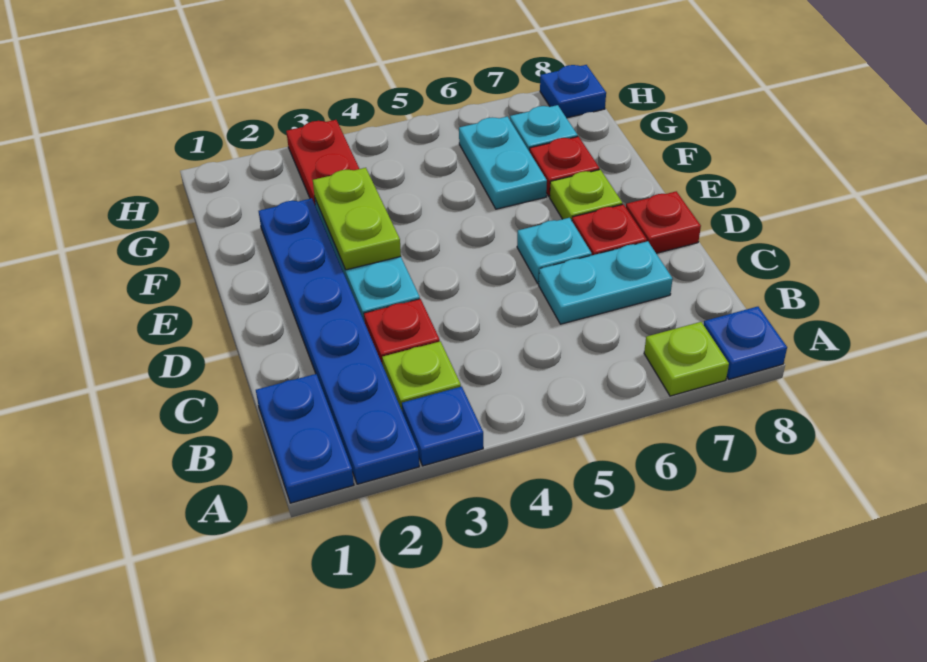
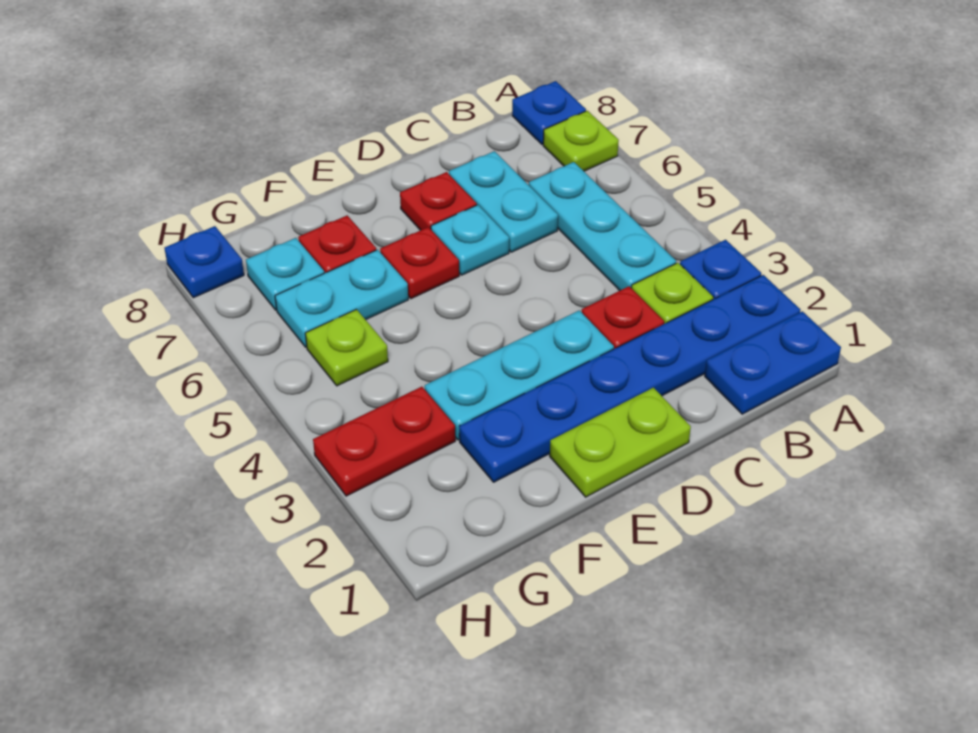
none -> cyan 1x3 plate [529,162,676,291]
red 1x1 plate [626,191,701,253] -> red 1x1 plate moved to [380,227,459,299]
lime 1x2 plate [313,168,401,270] -> lime 1x2 plate moved to [550,388,691,497]
lime 1x1 plate [550,170,622,220] -> lime 1x1 plate moved to [305,309,388,386]

